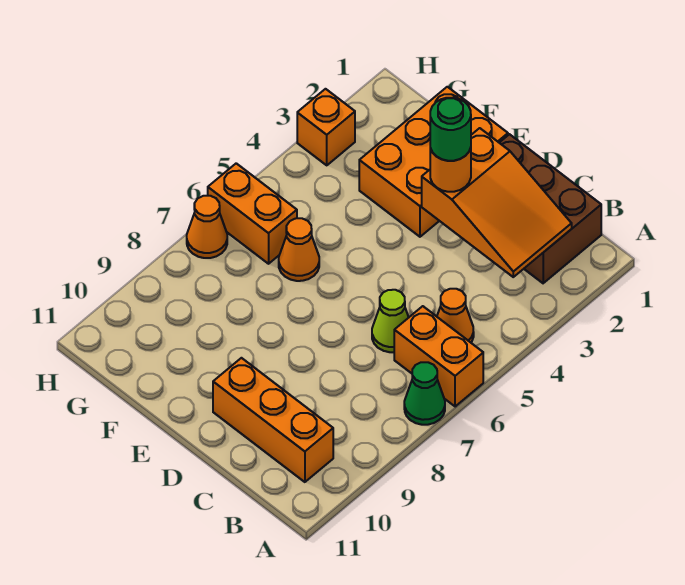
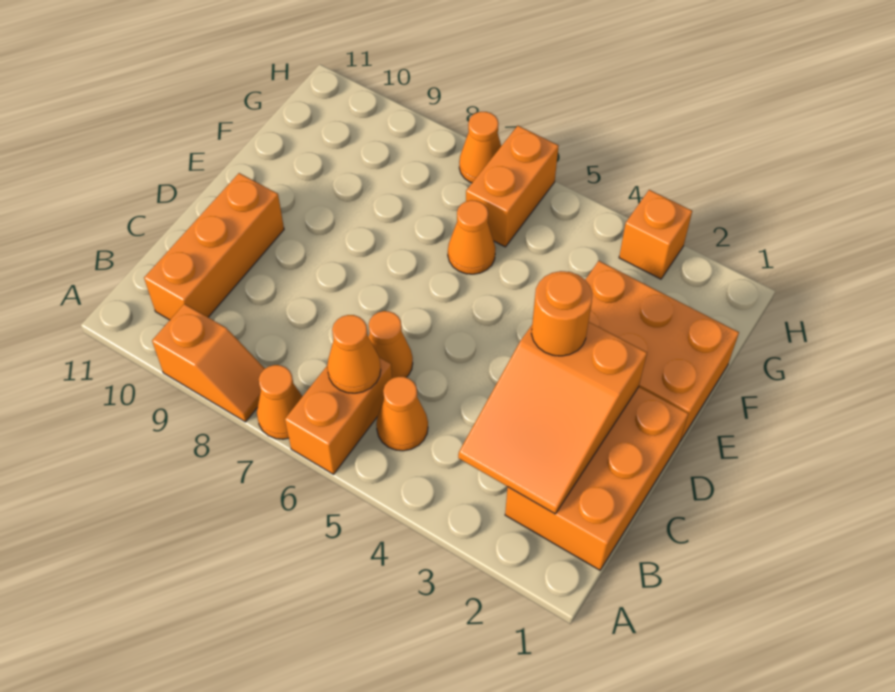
green 1x1 cone [404,362,445,425] -> orange 1x1 cone [257,365,303,439]
none -> orange 1x2 slope [152,304,265,422]
brown 2x3 brick [499,134,601,283] -> orange 2x3 brick [505,387,688,570]
none -> orange 1x1 cone [327,315,381,393]
lime 1x1 cone [372,290,409,352] -> orange 1x1 cone [369,311,413,378]
green 1x1 round brick [430,98,471,161] -> none

